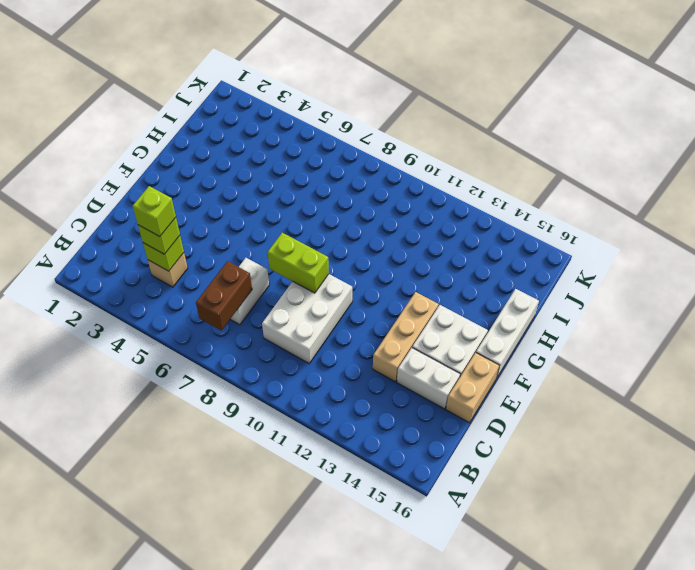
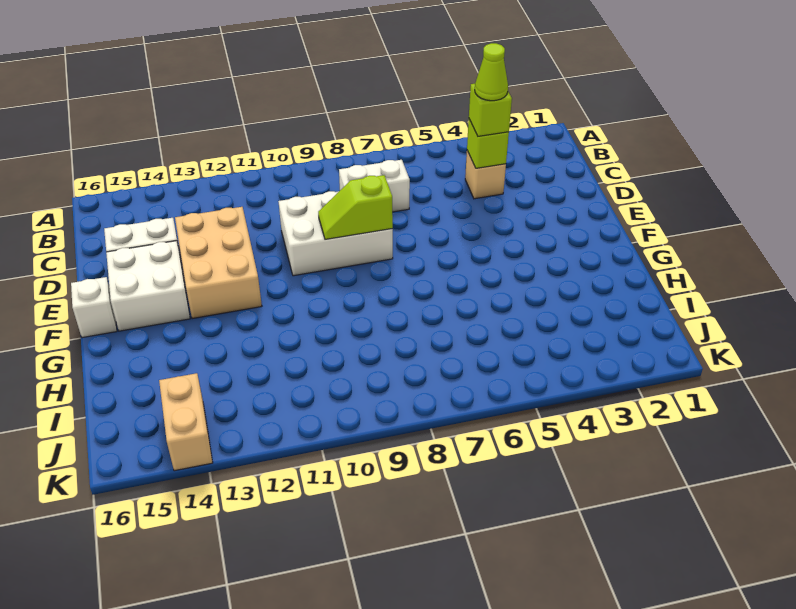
brown 1x2 brick [196,261,252,330] -> none
lime 1x1 brick [133,186,176,236] -> lime 1x1 cone [475,43,508,101]
white 1x2 brick [230,258,269,325] -> white 1x2 brick turned to [339,160,410,212]
white 2x3 brick [262,274,352,363] -> white 2x3 brick turned to [278,191,393,276]
tan 1x3 brick [373,292,439,382] -> tan 2x3 brick [175,207,262,319]
tan 1x2 brick [446,353,499,423] -> tan 1x2 brick moved to [159,373,213,471]
lime 1x2 brick [268,233,329,293] -> lime 1x2 slope [318,175,393,240]
white 1x3 brick [476,289,539,377] -> white 1x1 brick [71,277,117,338]

